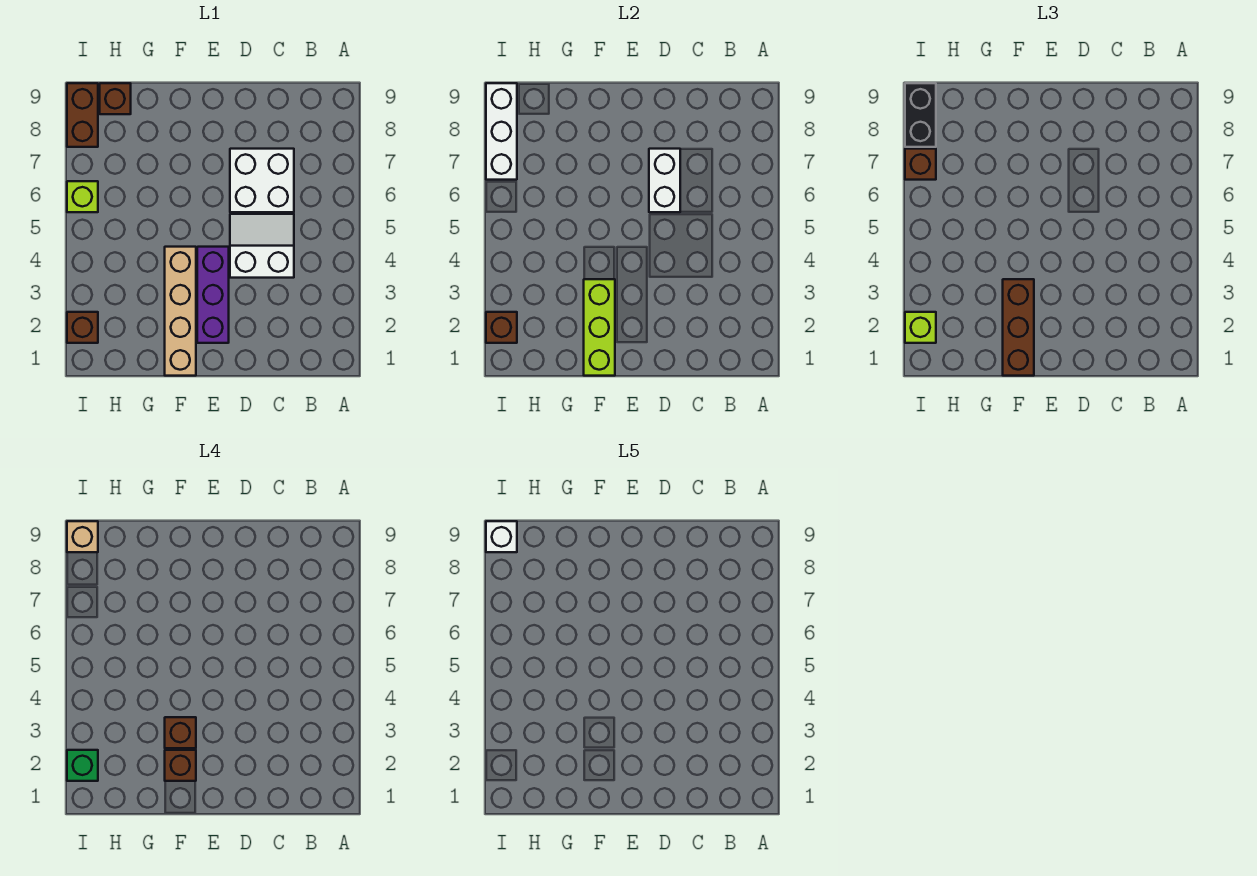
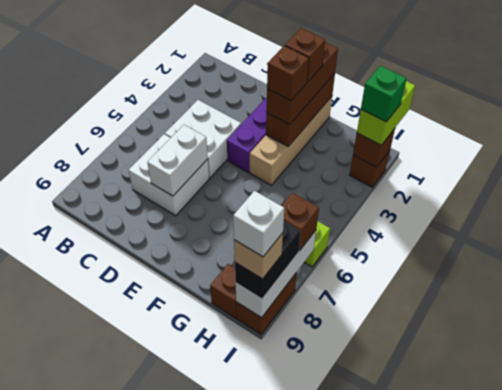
white 2x2 slope [230,214,294,278] -> white 2x2 brick [165,100,241,178]
lime 1x3 brick [584,279,615,376] -> brown 1x3 brick [266,74,335,146]
lime 1x1 brick [905,312,936,343] -> lime 1x2 brick [357,81,415,145]

